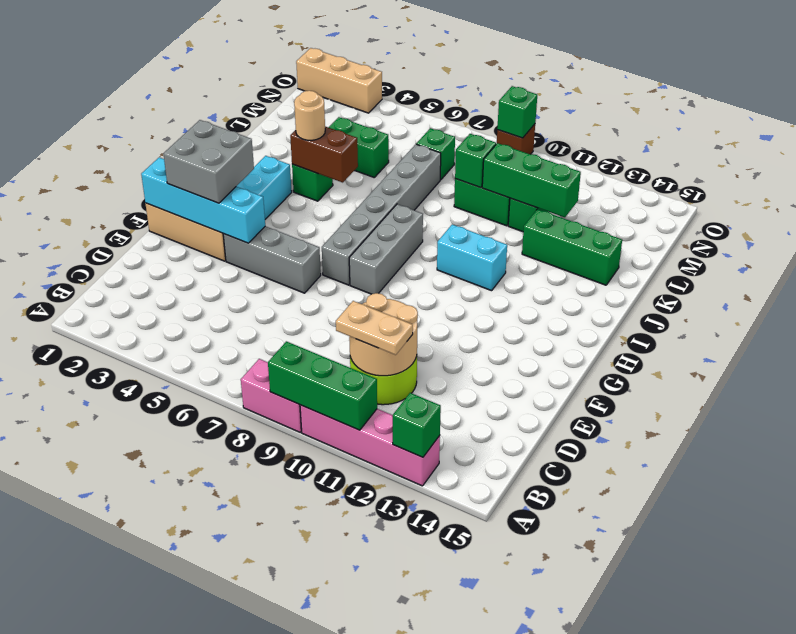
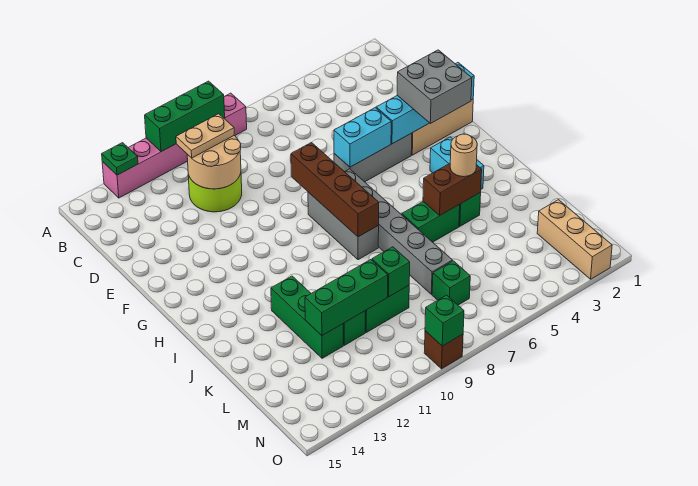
green 1x1 brick [393,393,441,457] -> green 1x1 plate [102,143,138,175]
none -> brown 1x4 brick [291,142,379,237]
cyan 1x2 brick [437,224,507,291] -> cyan 1x2 brick moved to [334,108,391,167]
green 1x3 brick [522,209,622,285] -> green 1x3 brick turned to [271,276,343,358]
green 1x2 brick [329,117,389,177] -> green 1x2 brick moved to [402,202,460,242]
tan 1x3 brick [296,48,382,113] -> tan 1x3 brick turned to [537,200,612,279]

